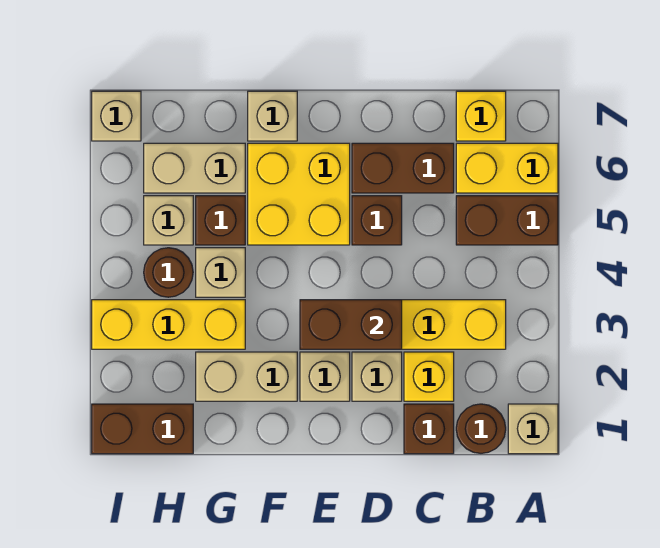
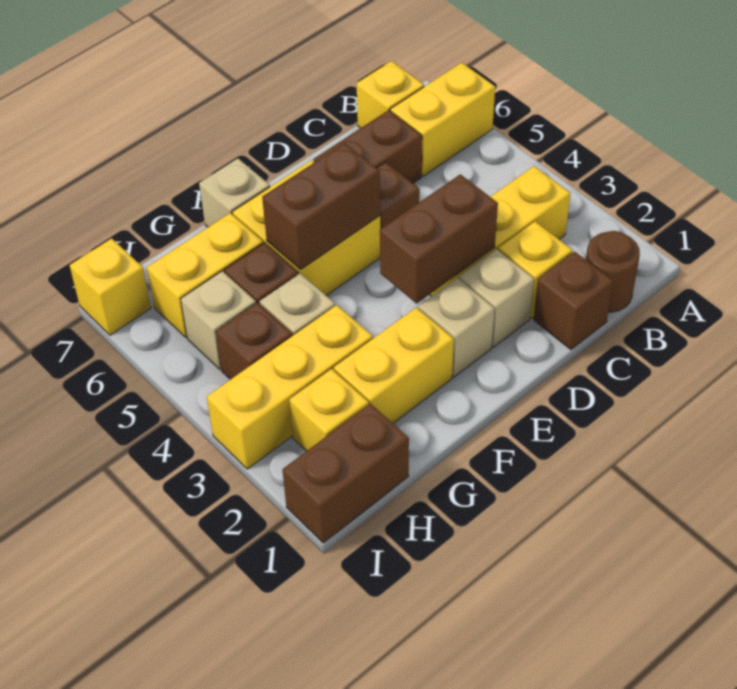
tan 1x1 brick [508,404,558,454] -> none
brown 1x2 brick [456,196,558,245] -> brown 1x2 brick moved to [262,143,380,270]
tan 1x2 brick [196,352,297,401] -> yellow 1x2 brick [334,307,454,423]
tan 1x2 brick [144,143,245,193] -> yellow 1x2 brick [147,213,263,338]
none -> yellow 1x1 brick [289,369,369,451]
brown 1x1 round brick [144,248,193,297] -> brown 1x1 brick [216,303,292,380]
tan 1x1 brick [92,91,141,141] -> yellow 1x1 brick [70,238,151,335]

